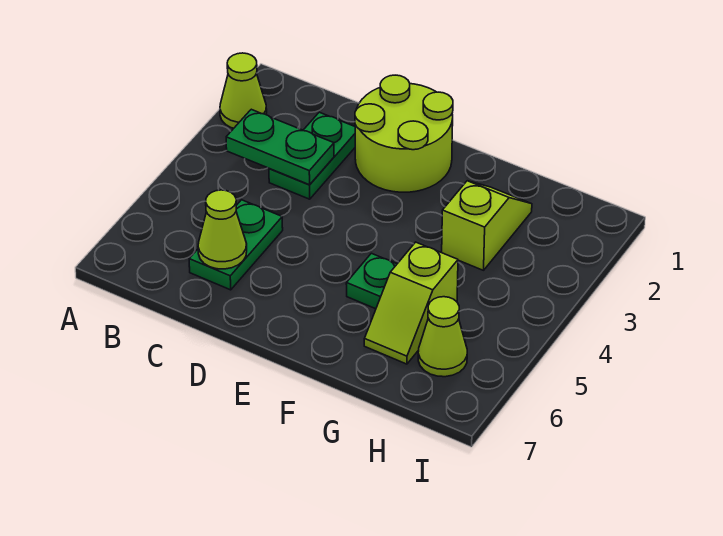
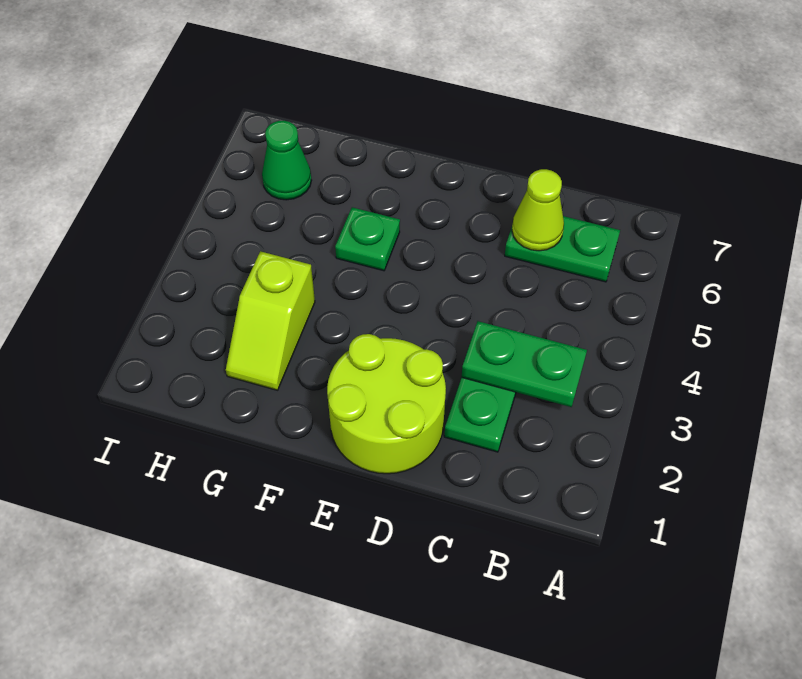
lime 1x1 cone [220,53,267,128] -> none
green 1x2 plate [189,200,283,290] -> green 1x2 plate turned to [505,216,620,282]
lime 1x2 slope [364,242,458,364] -> none
lime 1x1 cone [418,297,467,377] -> green 1x1 cone [262,121,312,200]

